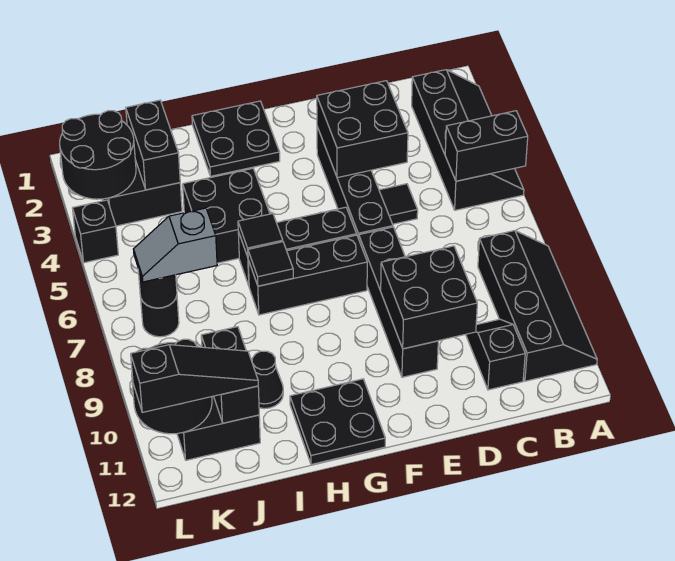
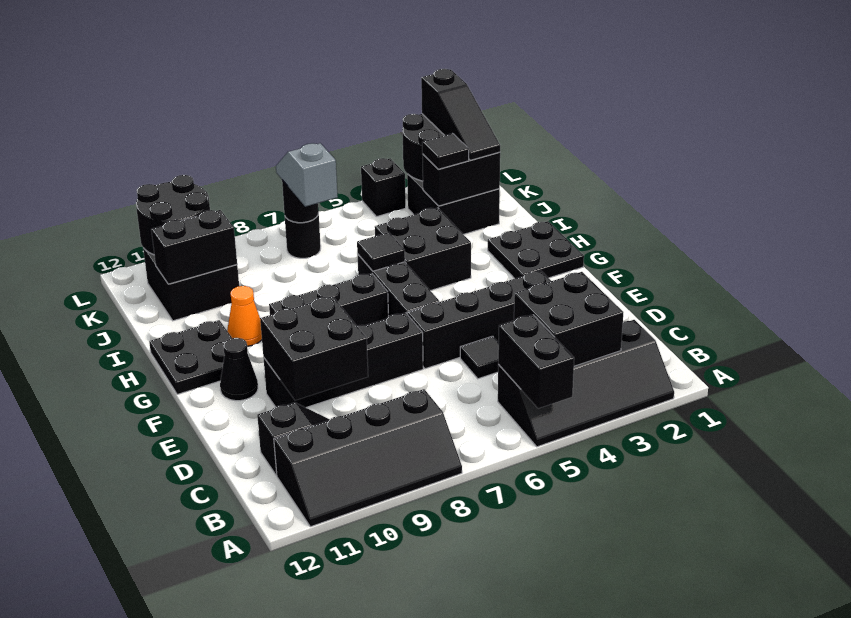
black 2x2 brick [317,81,408,178] -> black 2x2 brick moved to [514,272,623,366]
black 1x3 brick [248,235,367,315] -> black 1x3 brick turned to [269,273,389,326]
black 1x1 tile [248,242,293,286] -> black 1x1 tile moved to [422,133,469,169]
none -> orange 1x1 cone [227,286,262,346]
black 1x1 cone [252,351,283,409] -> black 1x1 cone moved to [220,338,258,401]
black 1x3 slope [131,345,258,412] -> black 1x3 slope moved to [421,69,500,160]

